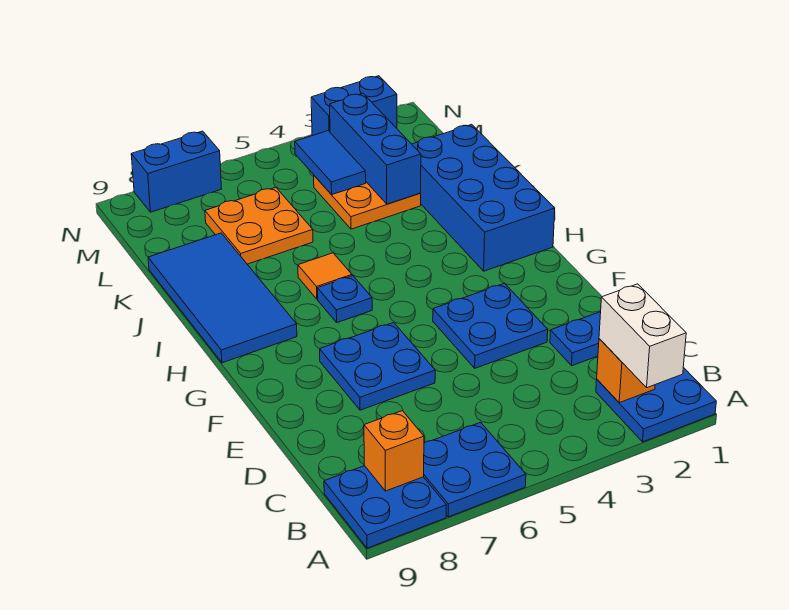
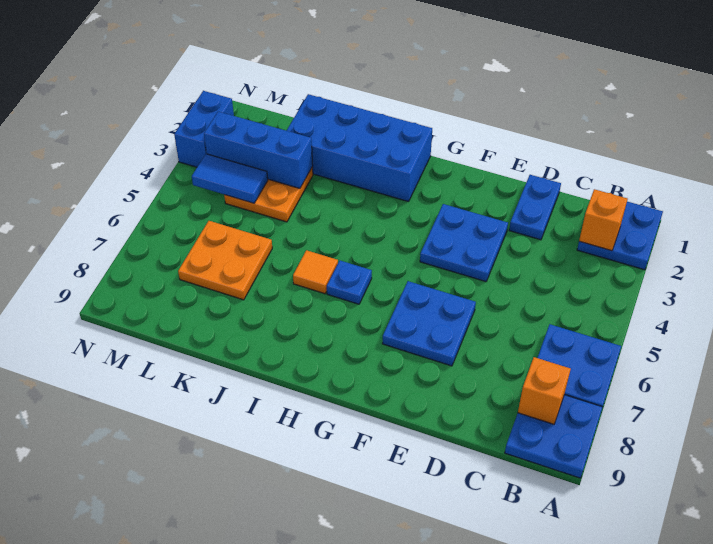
white 1x2 brick [599,284,686,388] -> none
blue 2x4 tile [148,233,297,363] -> none
blue 1x2 brick [131,131,222,212] -> none

